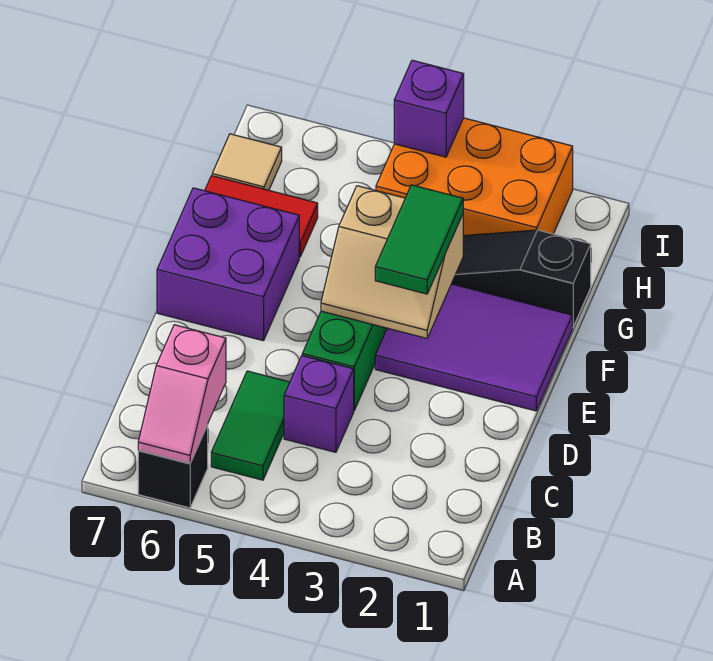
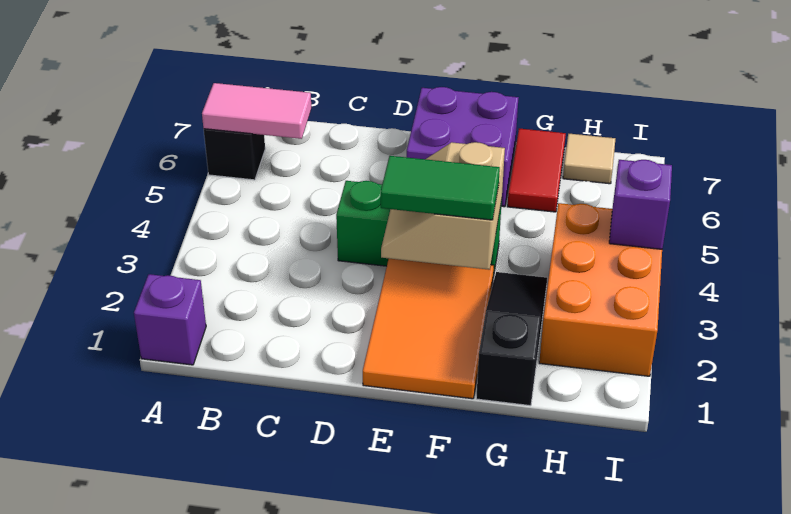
pink 1x2 slope [138,325,226,463] -> pink 1x2 tile [202,83,311,139]
green 1x2 tile [211,371,290,480] -> none
purple 1x1 brick [284,356,354,452] -> purple 1x1 brick moved to [134,274,206,365]
purple 2x3 tile [375,284,572,411] -> orange 2x3 tile [363,259,494,399]

